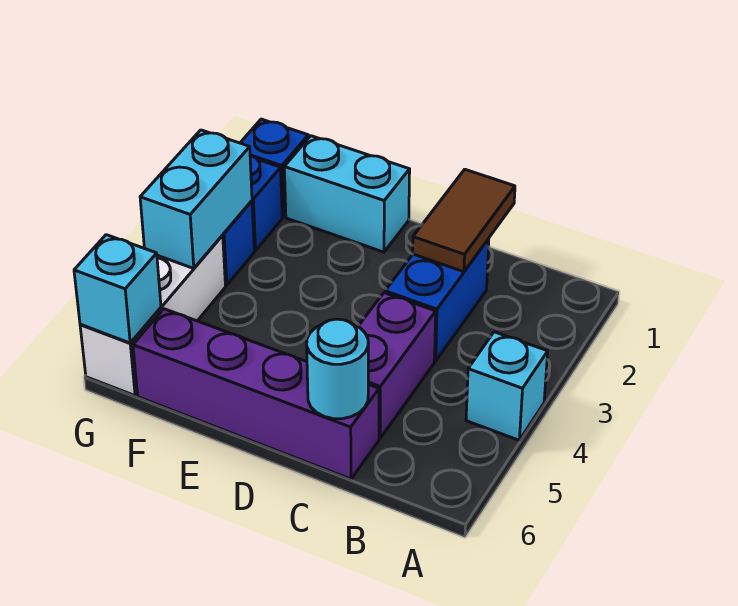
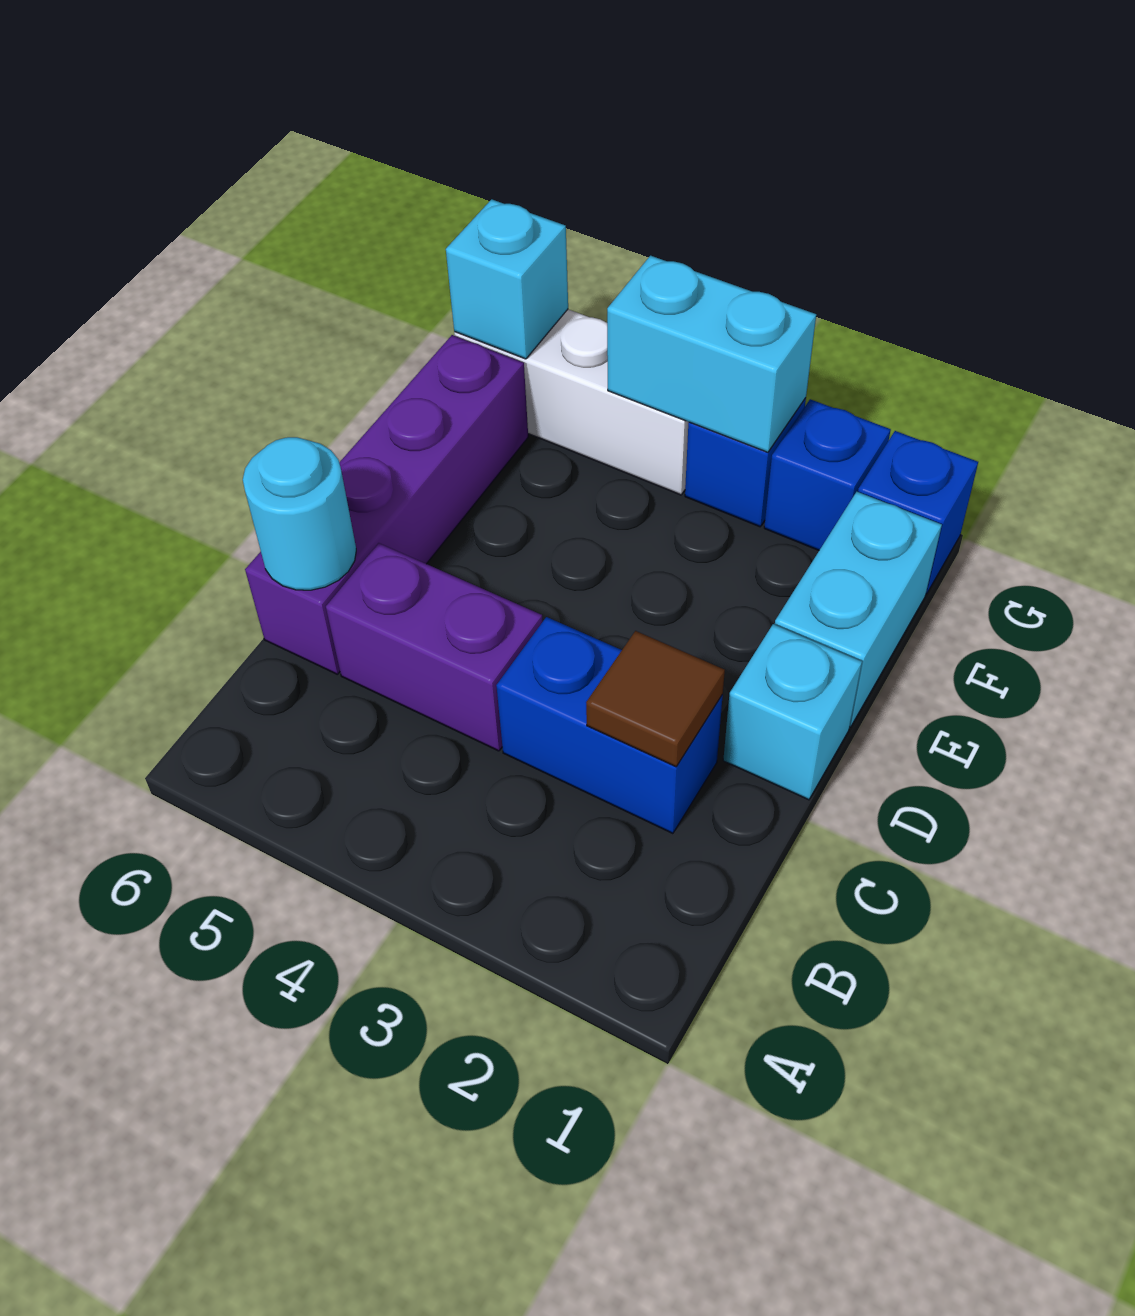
cyan 1x1 brick [466,332,548,440] -> cyan 1x1 brick moved to [723,624,862,800]
brown 1x2 tile [413,169,515,272] -> brown 1x1 tile [586,631,725,767]

